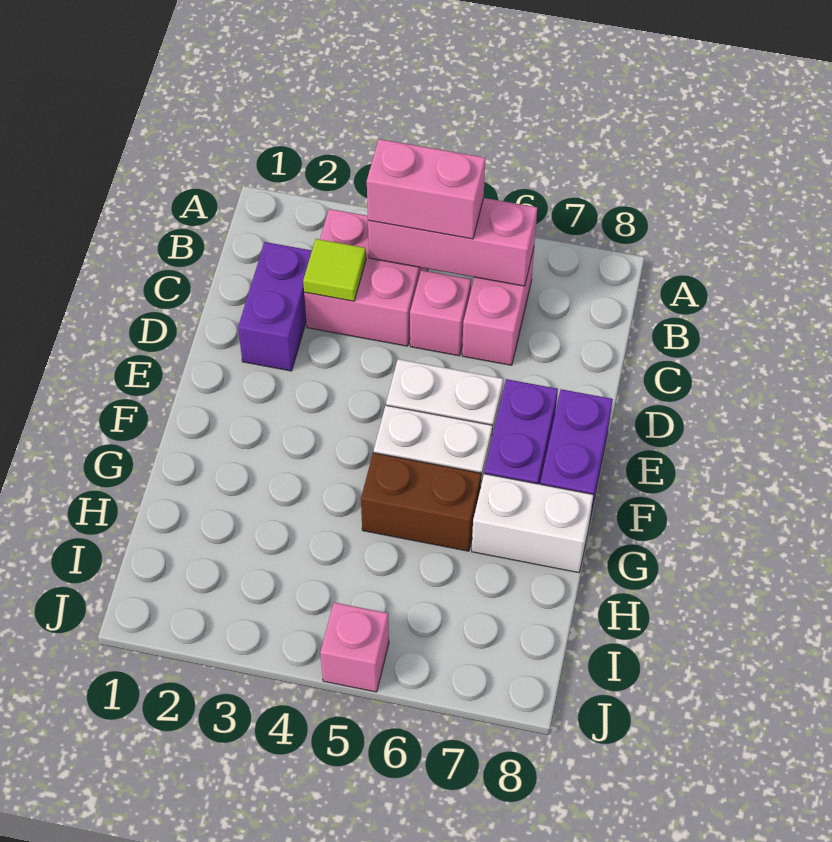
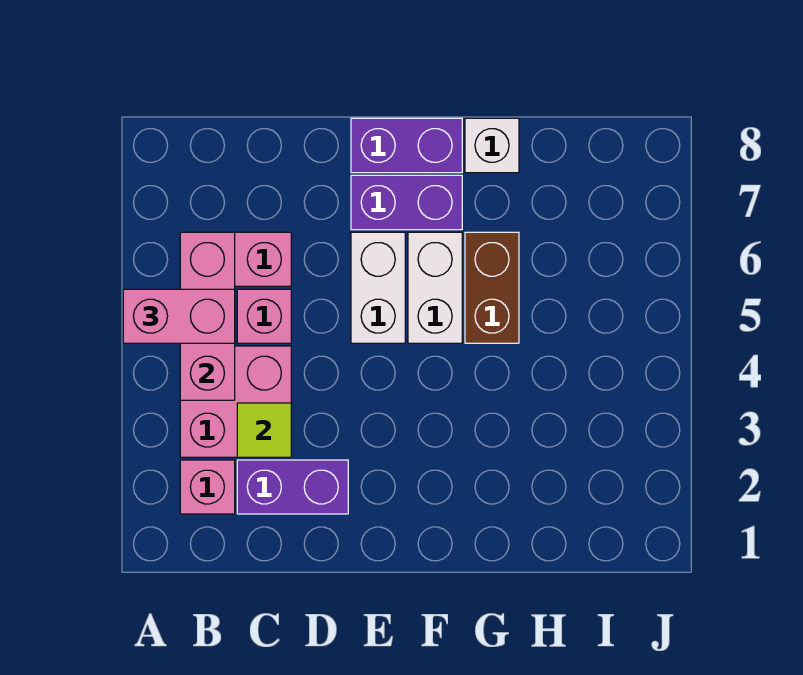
pink 1x2 brick [367,139,485,239] -> pink 1x2 brick turned to [123,289,235,343]
white 1x2 brick [472,474,594,573] -> white 1x1 brick [465,118,519,173]
pink 1x1 brick [320,603,389,692] -> pink 1x1 brick moved to [180,460,235,514]

